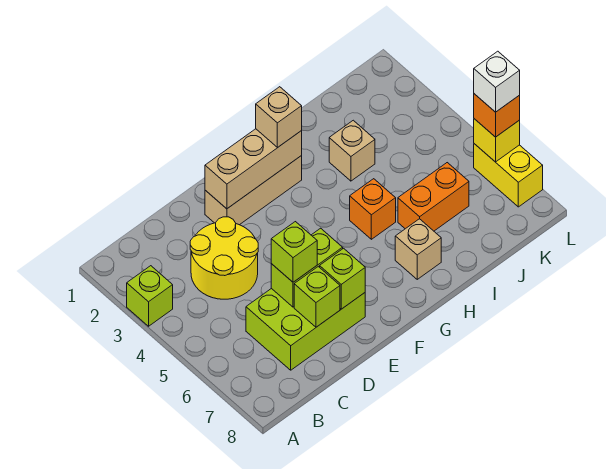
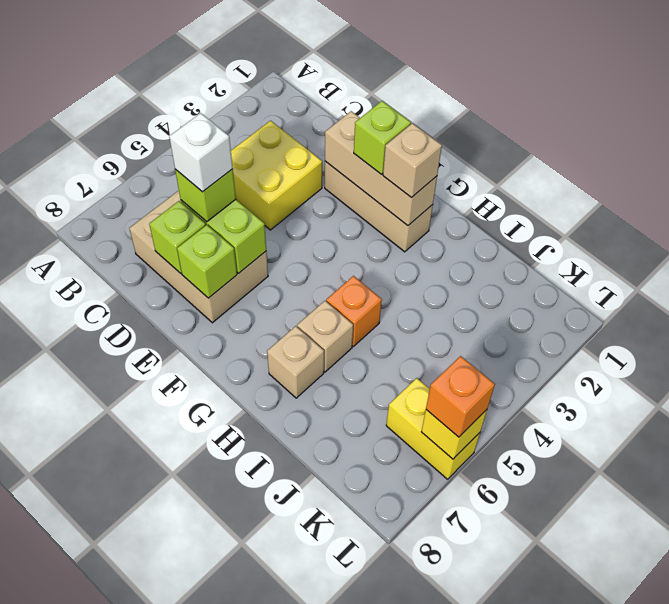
lime 1x1 brick [127,266,173,326] -> lime 1x1 brick moved to [354,101,411,174]
yellow 2x2 round brick [190,217,258,299] -> yellow 2x2 brick [231,121,322,230]
lime 2x3 brick [246,288,365,370] -> tan 2x3 brick [129,191,268,323]
tan 1x1 brick [329,120,375,181] -> tan 1x1 brick moved to [297,301,353,372]
orange 1x2 brick [398,163,469,231] -> none
yellow 1x2 brick [474,144,543,207] -> yellow 1x2 brick turned to [386,378,480,479]
white 1x1 brick [474,51,520,112] -> white 1x1 brick moved to [169,113,233,192]

